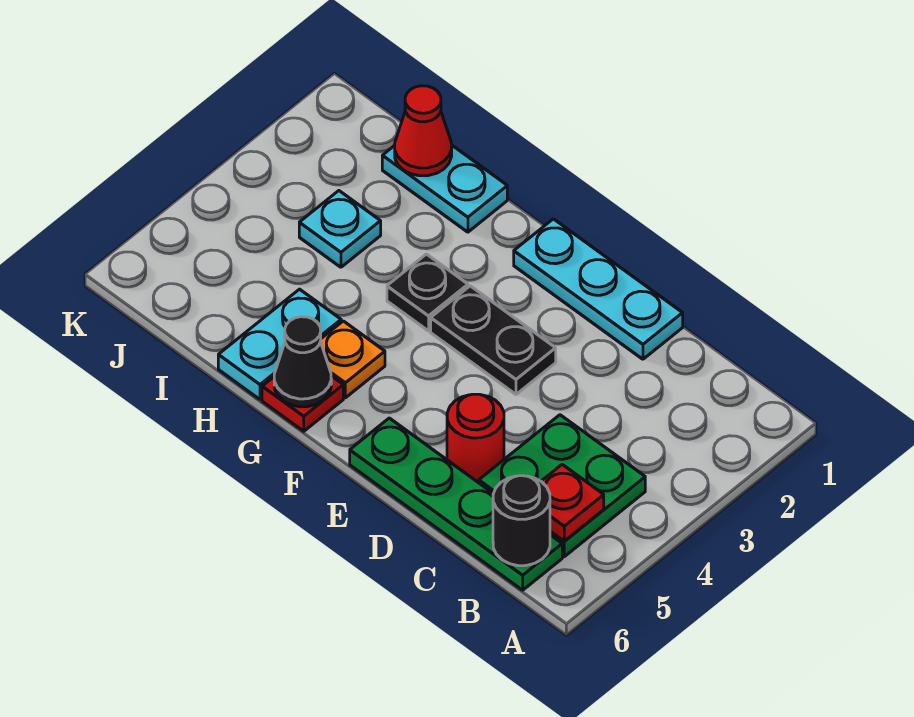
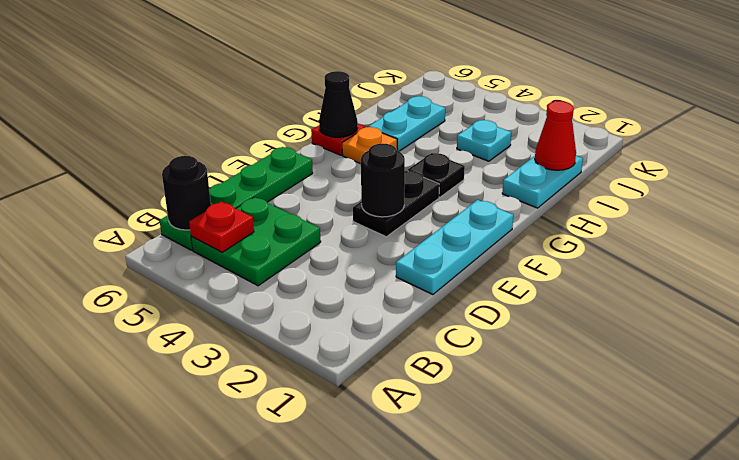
red 1x1 round brick [447,394,504,483] -> none
none -> black 1x1 round brick [361,143,405,217]
cyan 1x2 plate [218,289,341,399] -> cyan 1x2 plate turned to [368,96,445,151]

